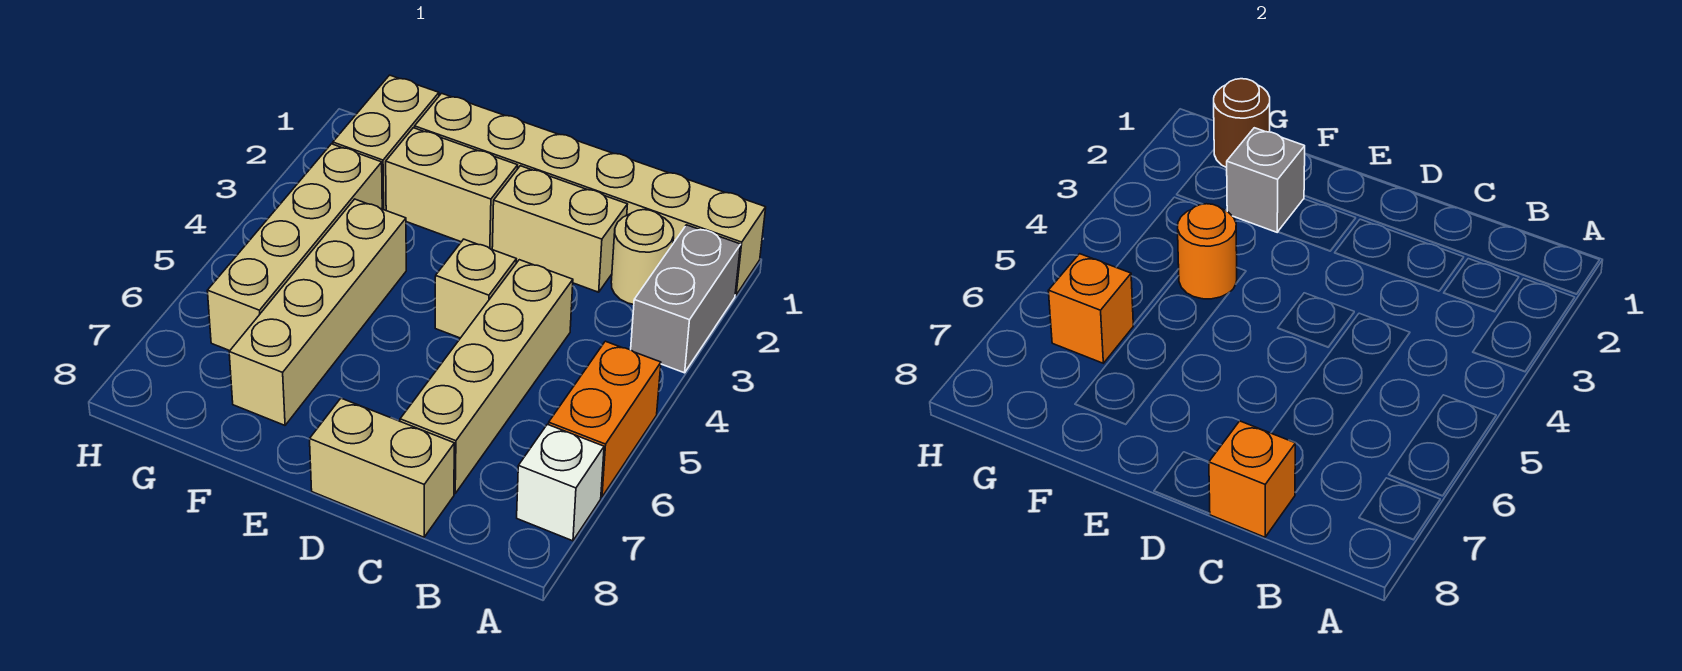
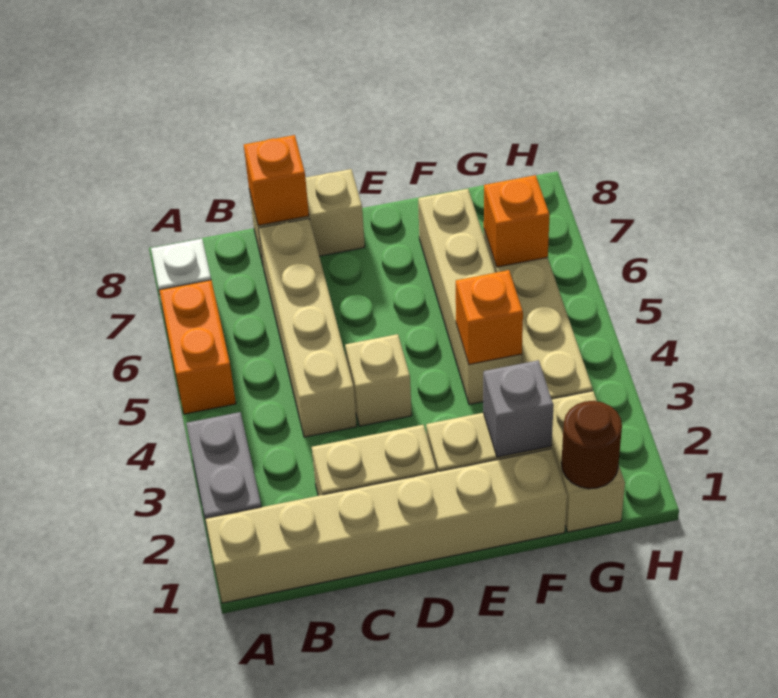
tan 1x1 round brick [611,210,674,305] -> none
orange 1x1 round brick [1178,204,1237,299] -> orange 1x1 brick [456,270,523,364]

